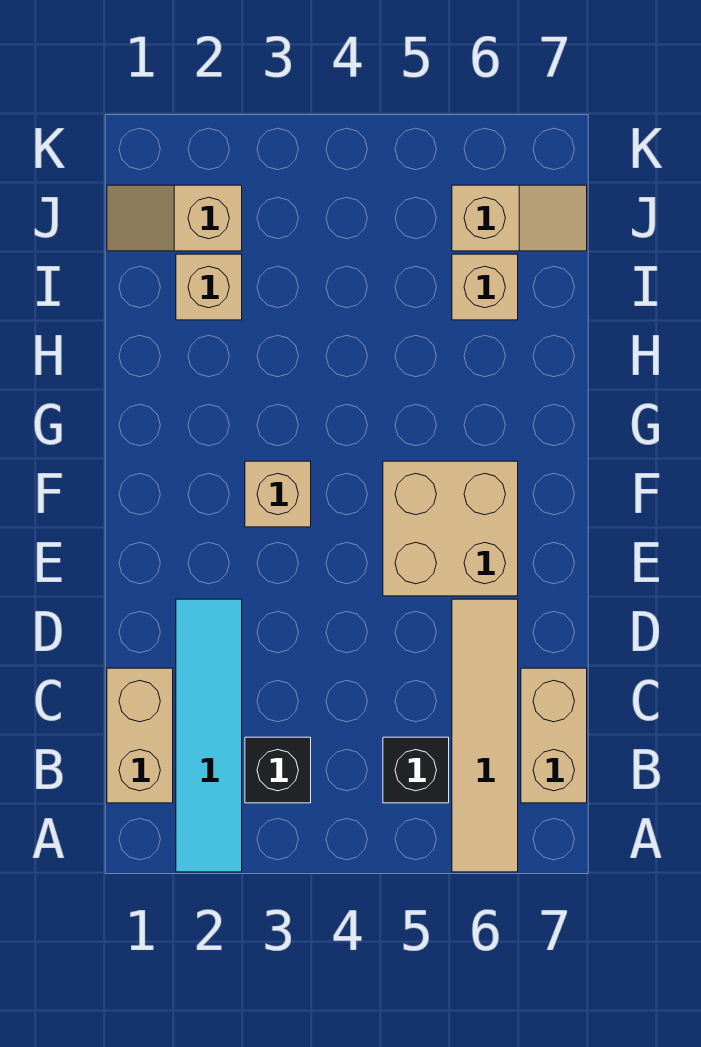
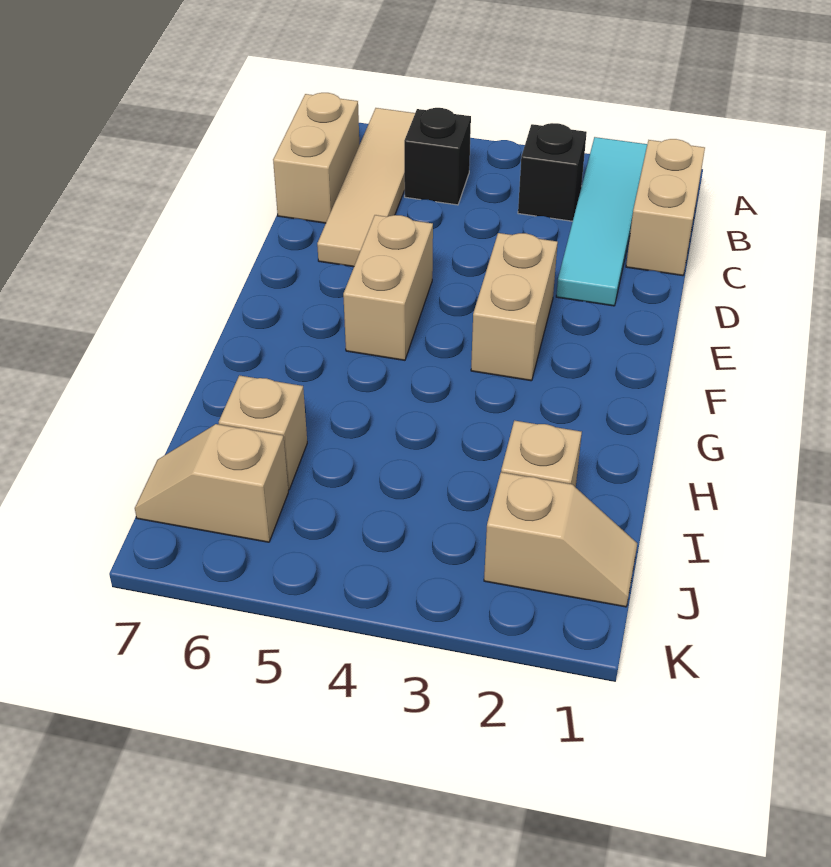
tan 2x2 brick [383,461,518,596] -> tan 1x2 brick [343,215,433,360]
tan 1x1 brick [245,461,311,527] -> tan 1x2 brick [471,233,558,381]

